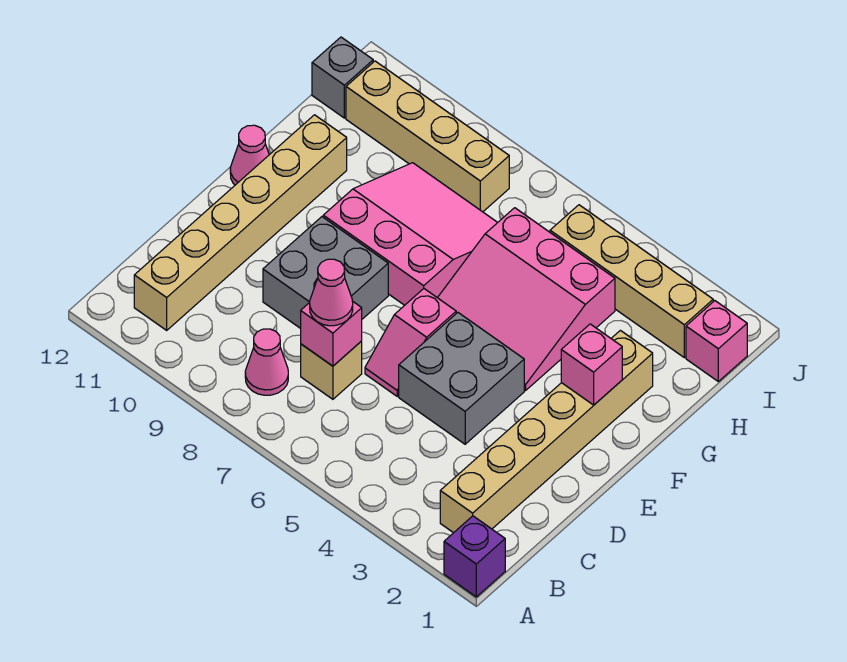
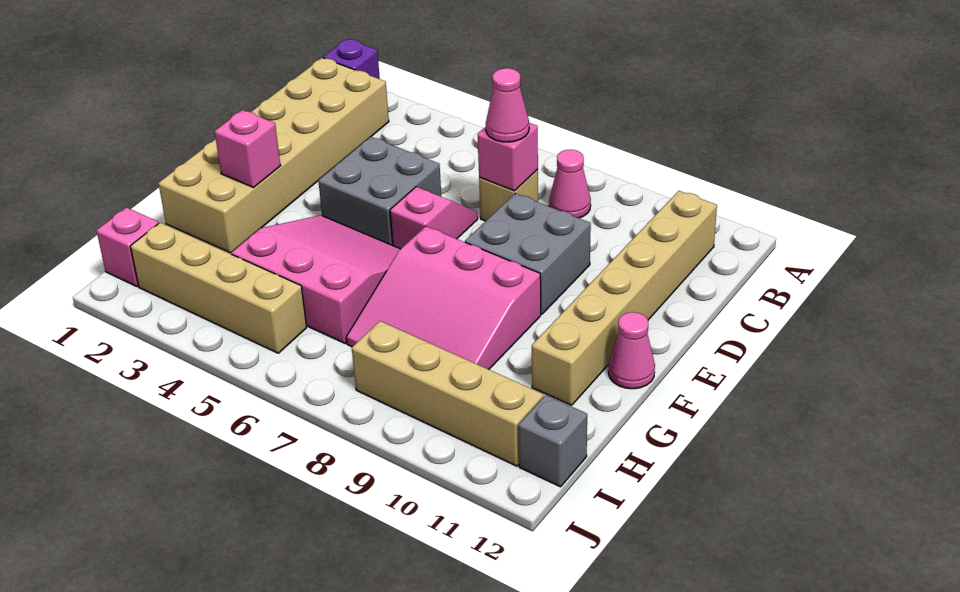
tan 1x6 brick [440,330,653,533] -> tan 2x6 brick [158,58,389,253]

